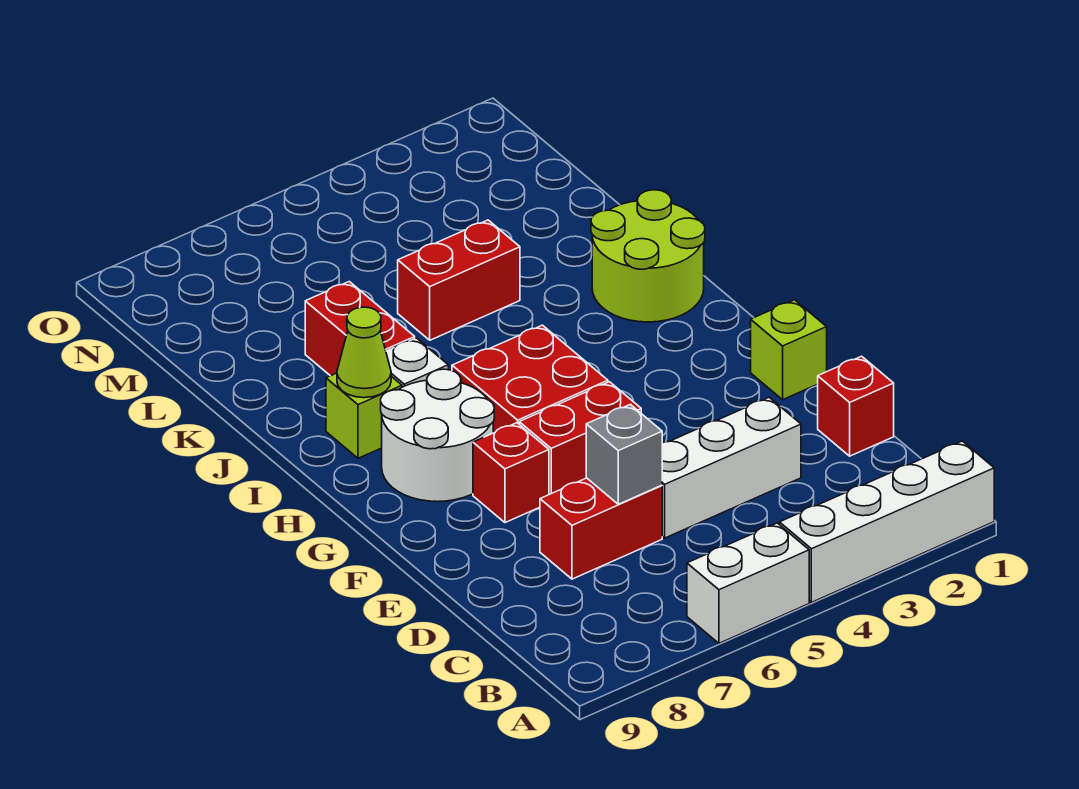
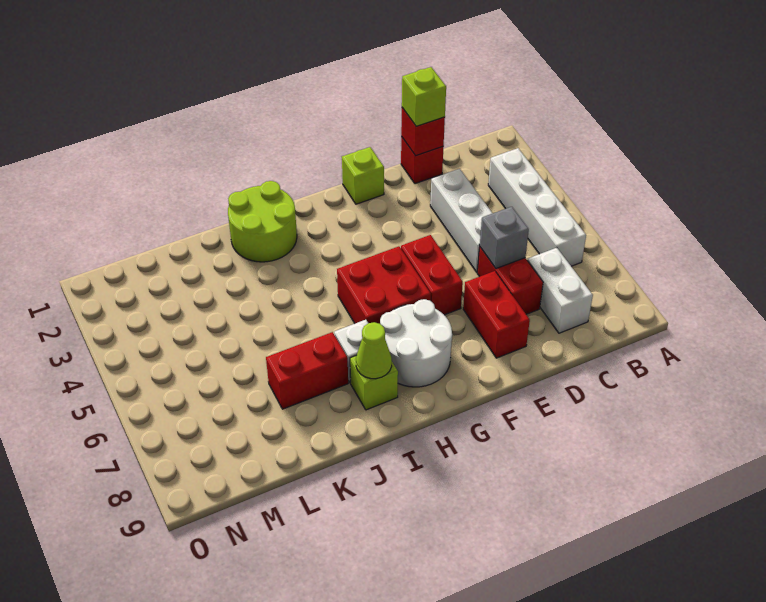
white 1x4 brick [780,441,994,602] -> white 1x4 brick moved to [488,148,586,266]
white 1x2 brick [687,523,809,643] -> white 1x2 brick moved to [527,248,593,333]
none -> lime 1x1 brick [402,67,446,126]
red 1x1 brick [473,423,549,523] -> red 1x1 brick moved to [401,108,445,156]
red 1x2 brick [398,220,520,340] -> red 1x2 brick moved to [463,271,530,358]

